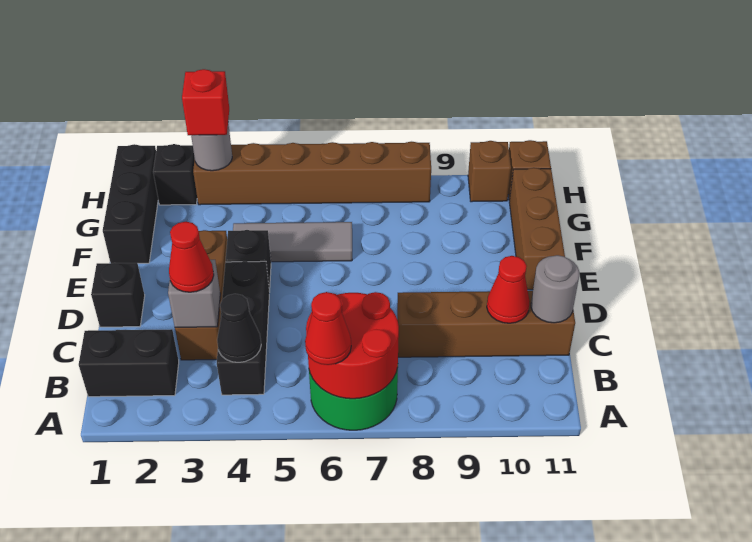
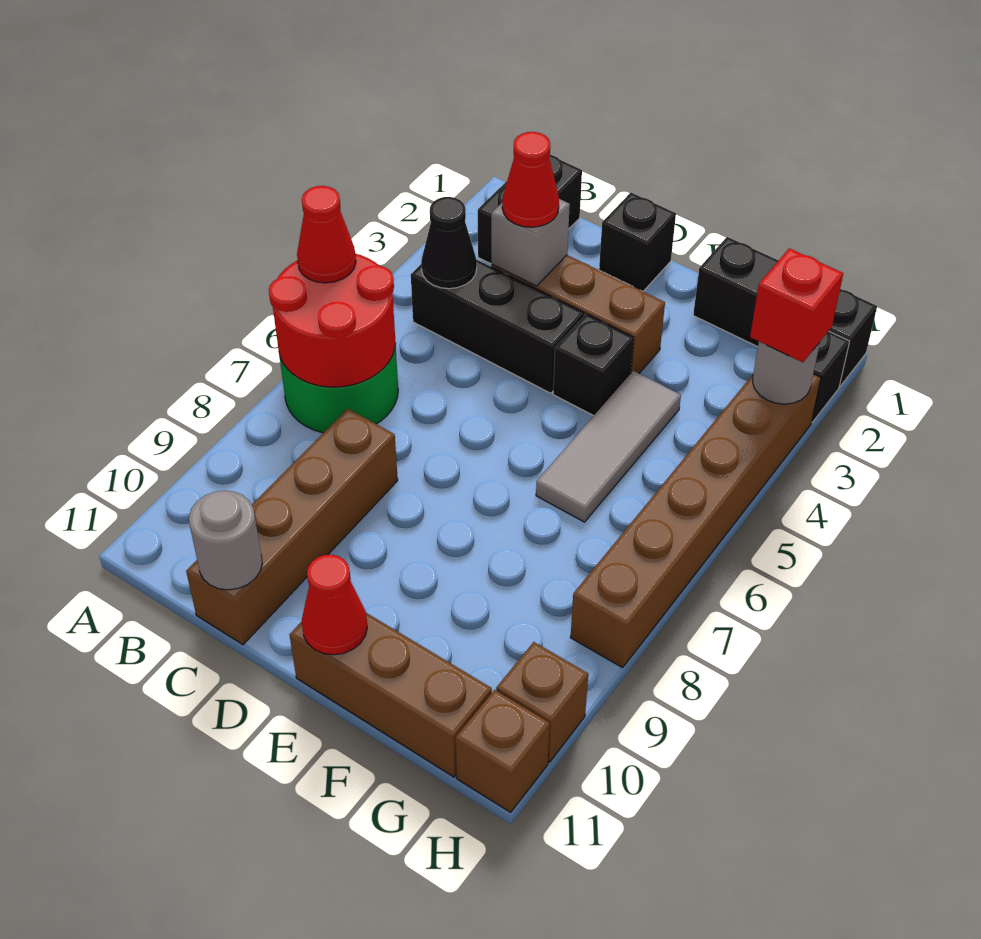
red 1x1 cone [487,256,530,323] -> red 1x1 cone moved to [302,555,367,655]

